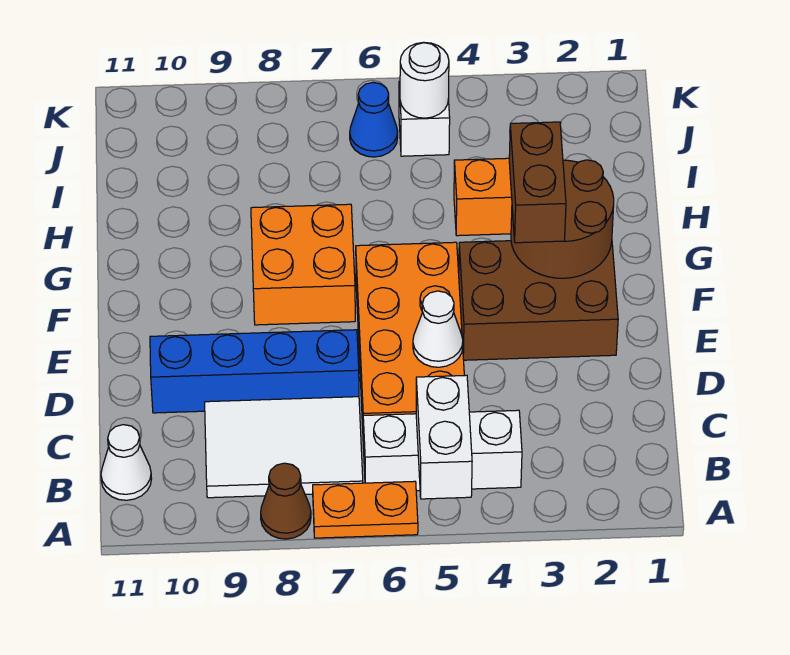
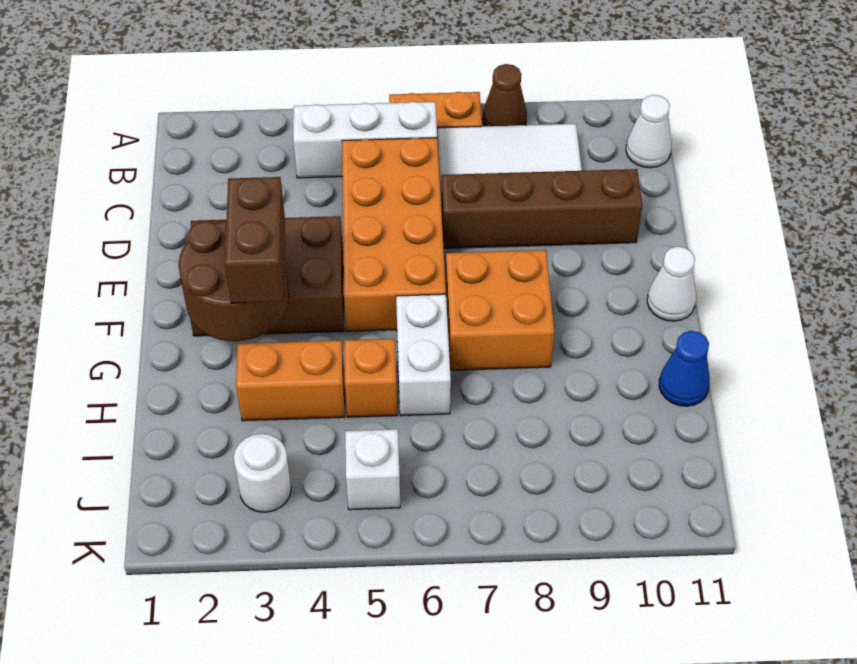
white 1x2 brick [416,375,472,499] -> white 1x2 brick moved to [396,294,451,416]
white 1x1 cone [413,291,463,367] -> white 1x1 cone moved to [647,247,696,321]
blue 1x4 brick [150,330,359,413] -> brown 1x4 brick [441,169,642,248]
none -> orange 1x1 brick [344,339,397,417]
white 1x1 round brick [400,42,449,118] -> white 1x1 round brick moved to [234,434,291,512]
blue 1x1 cone [350,83,398,157] -> blue 1x1 cone moved to [659,331,710,406]

